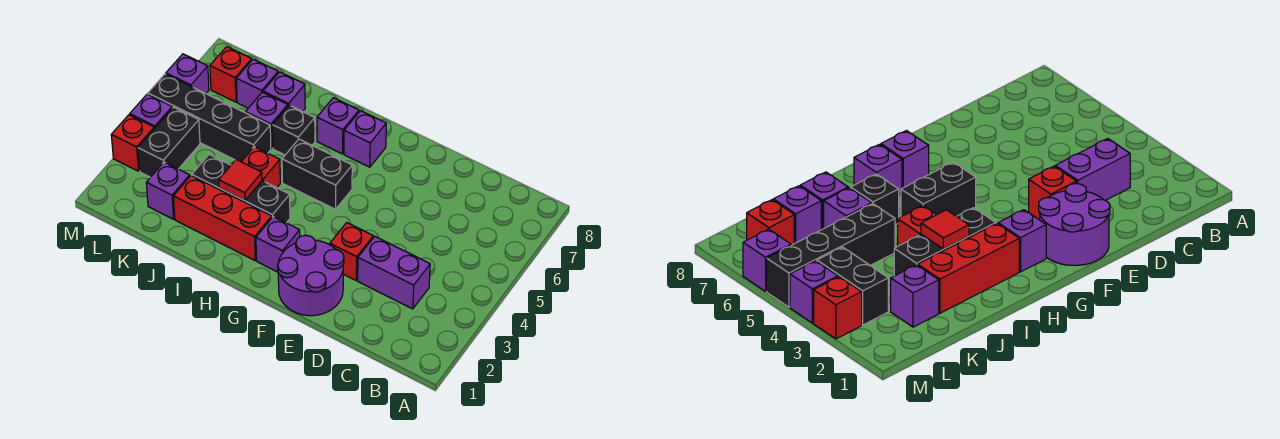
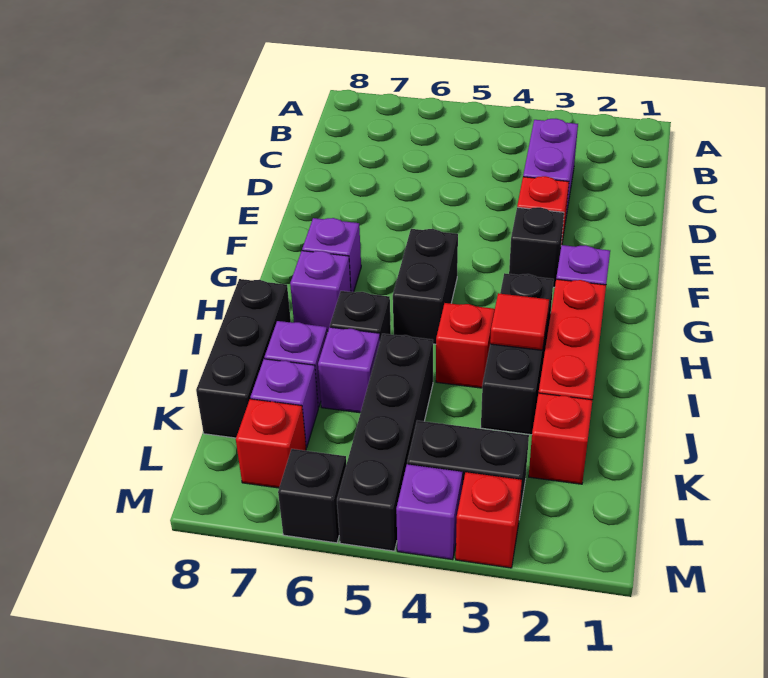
purple 2x2 round brick [278,235,344,316] -> none
none -> black 1x1 brick [509,207,564,287]
none -> black 1x3 brick [196,279,291,438]
purple 1x1 brick [146,162,190,219] -> red 1x1 brick [529,393,592,484]
purple 1x1 brick [166,54,209,93] -> black 1x1 brick [278,449,346,543]

